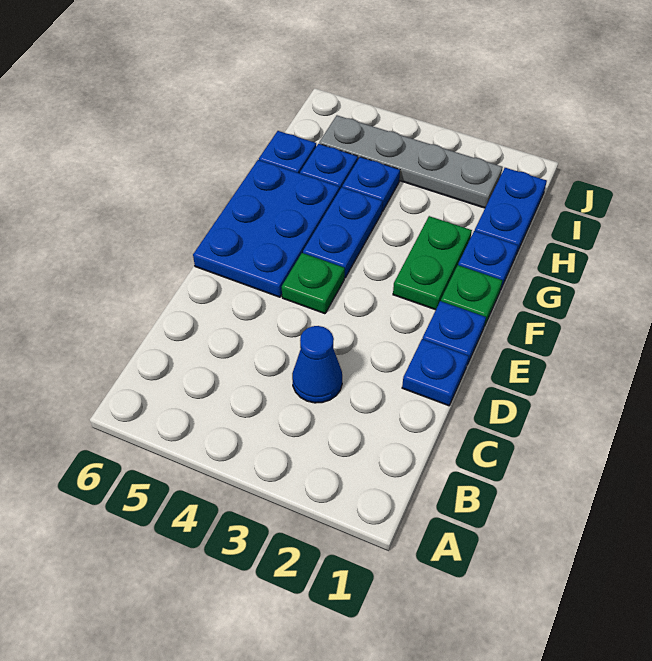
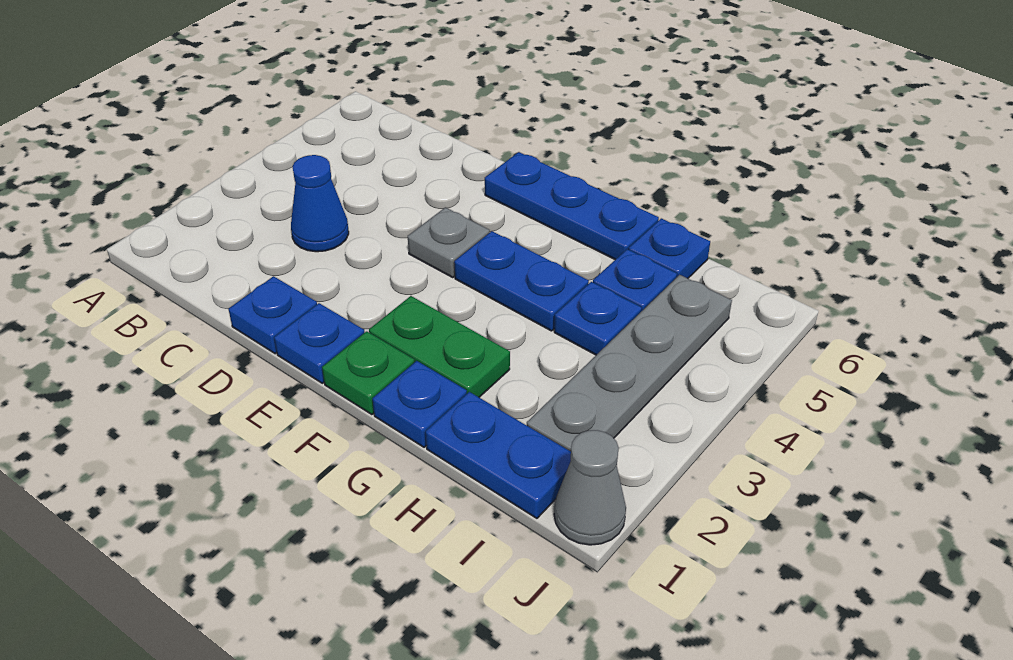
green 1x1 plate [282,253,345,314] -> grey 1x1 plate [408,207,490,278]
blue 2x3 plate [193,160,339,297] -> blue 1x3 plate [485,152,659,260]
none -> grey 1x1 cone [554,430,626,545]

